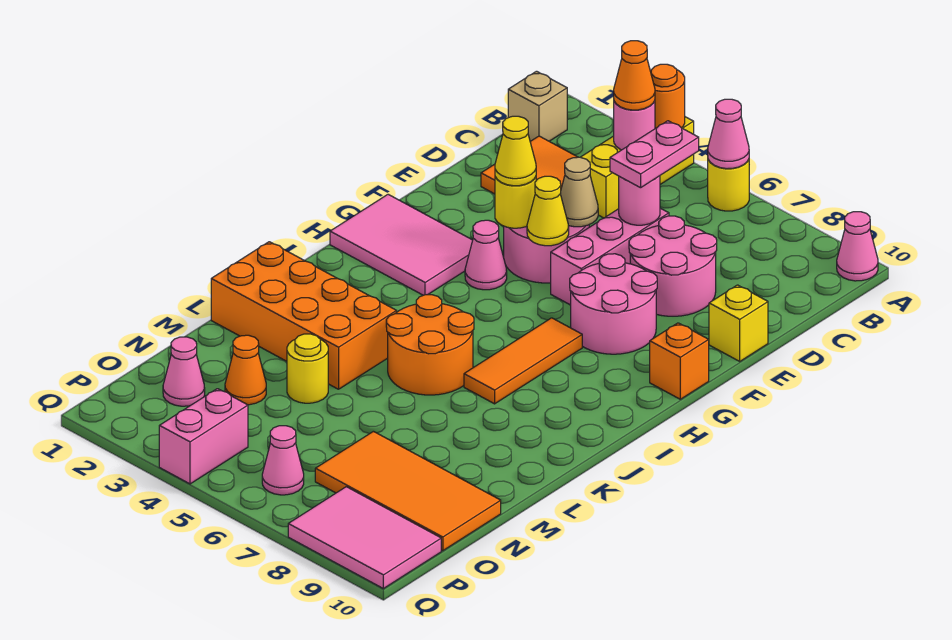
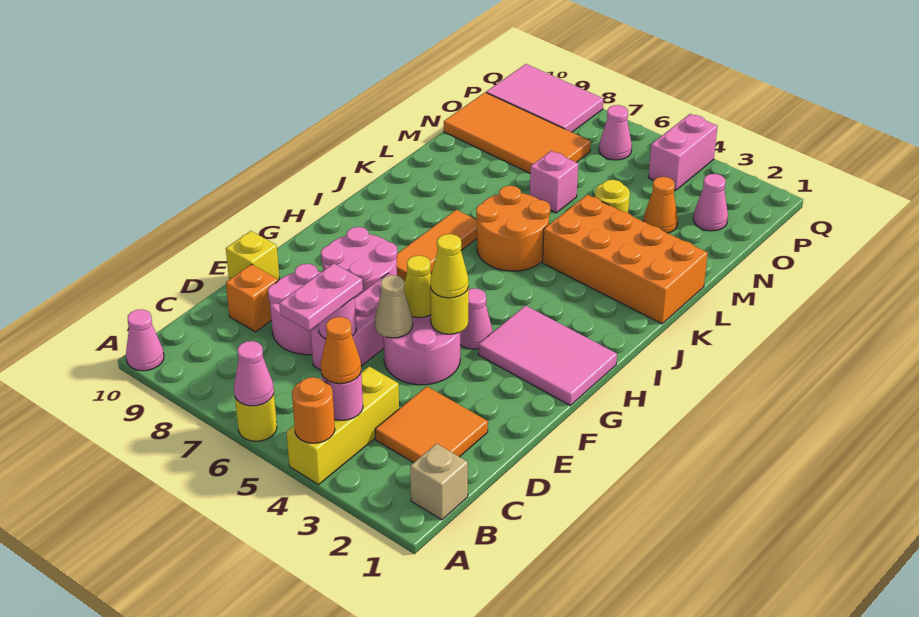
orange 1x1 brick [650,323,709,399] -> orange 1x1 brick moved to [226,264,278,332]
none -> pink 1x1 brick [530,151,578,213]

